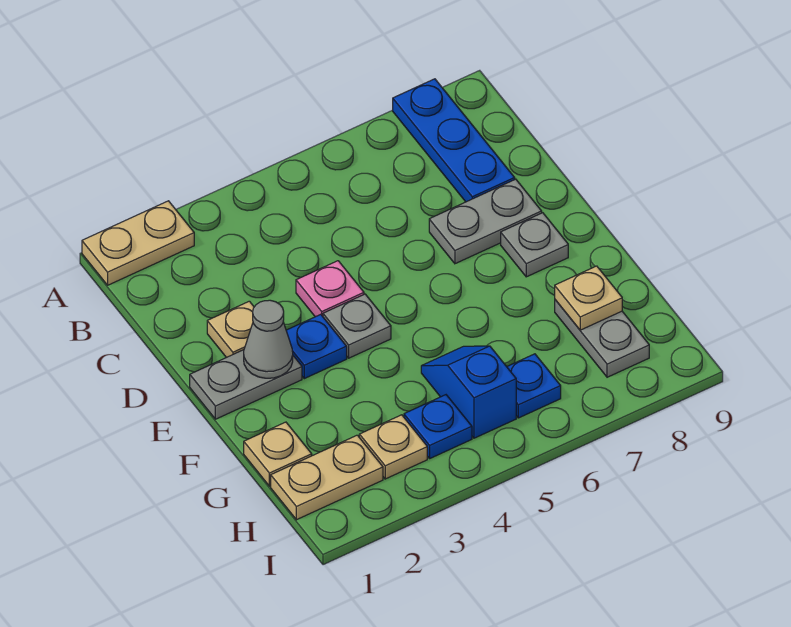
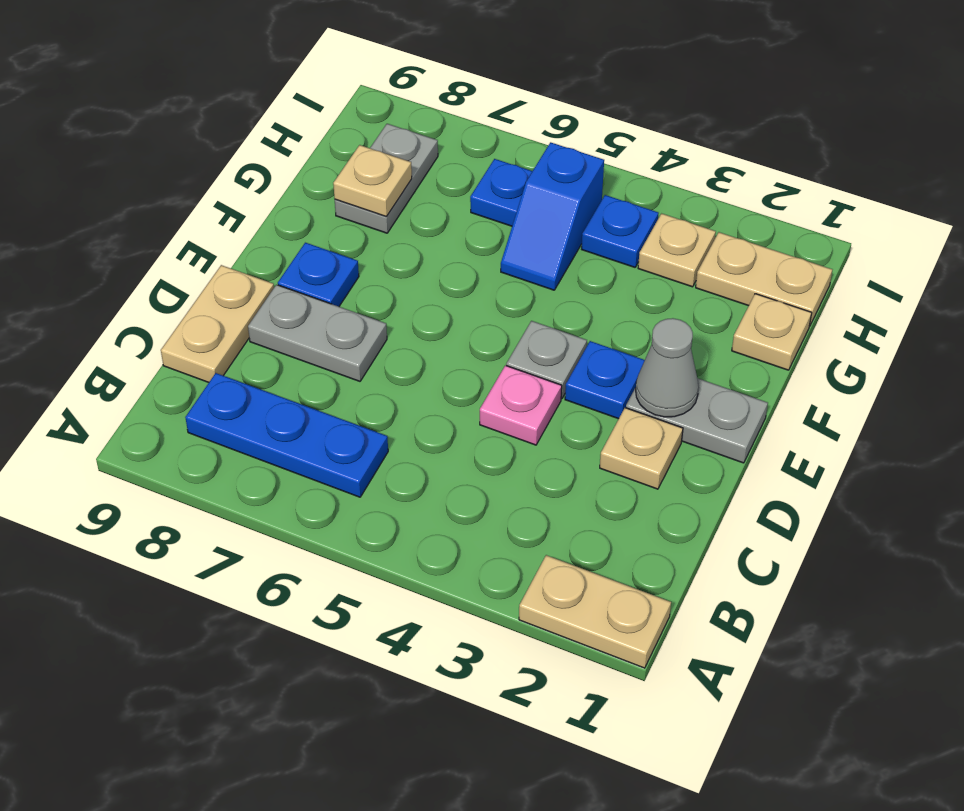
blue 1x3 plate [393,79,515,202] -> blue 1x3 plate turned to [185,373,388,497]
none -> tan 1x2 plate [161,265,274,382]
grey 1x1 plate [501,213,568,277] -> blue 1x1 plate [278,243,359,307]

